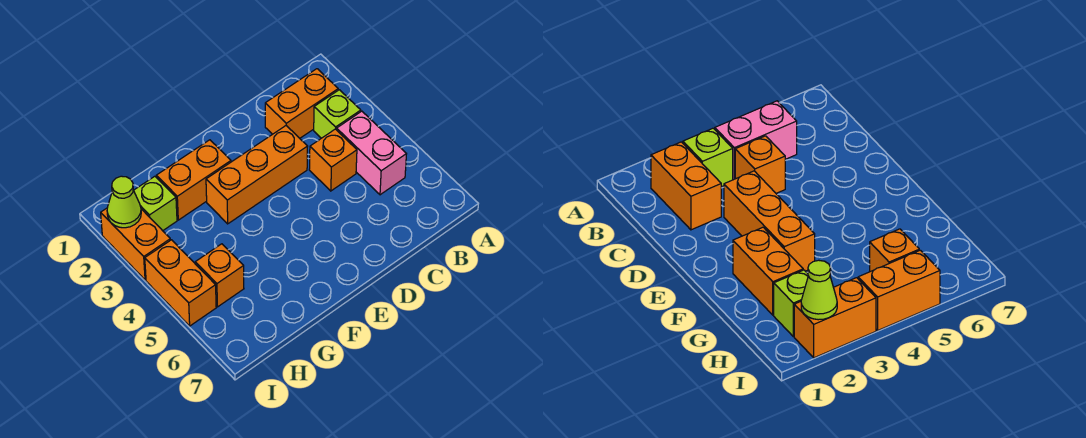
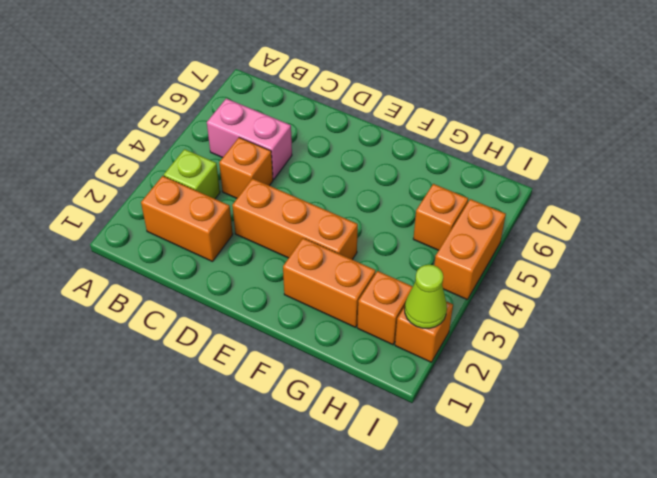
pink 1x2 brick [337,111,406,195] -> pink 1x2 brick turned to [207,99,292,180]
lime 1x1 brick [134,176,177,231] -> orange 1x1 brick [357,271,413,345]
orange 1x2 brick [101,208,170,280] -> orange 1x1 brick [395,301,453,362]

